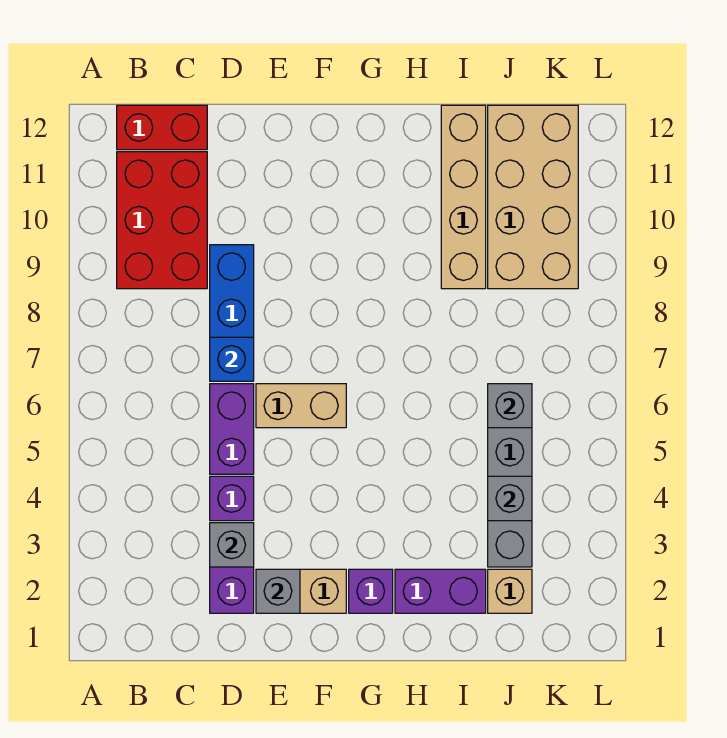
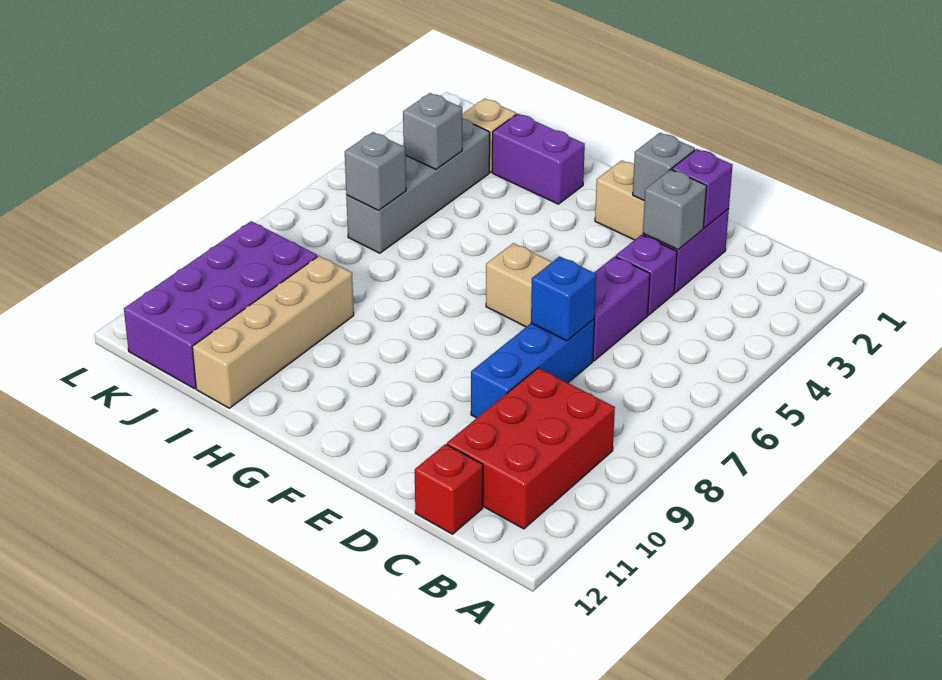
red 1x2 brick [117,105,207,150] -> red 1x1 brick [415,444,483,534]
purple 1x1 brick [349,569,393,613] -> purple 1x1 brick moved to [672,149,733,228]
tan 2x4 brick [488,105,578,289] -> purple 2x4 brick [124,221,317,389]

